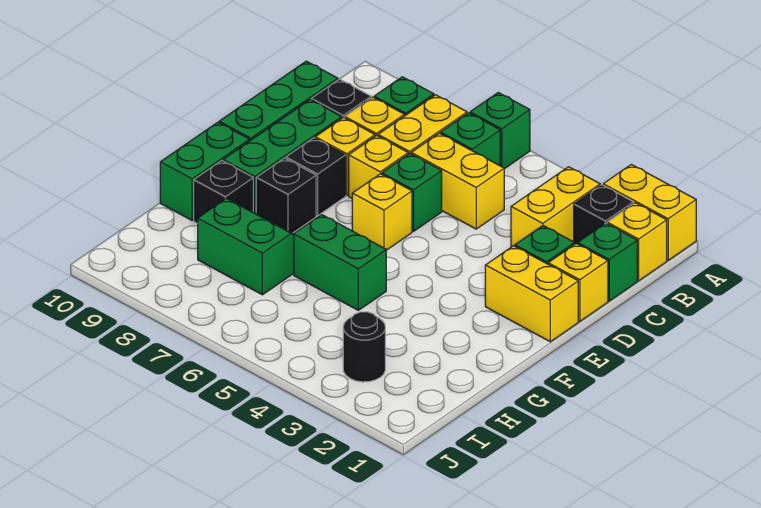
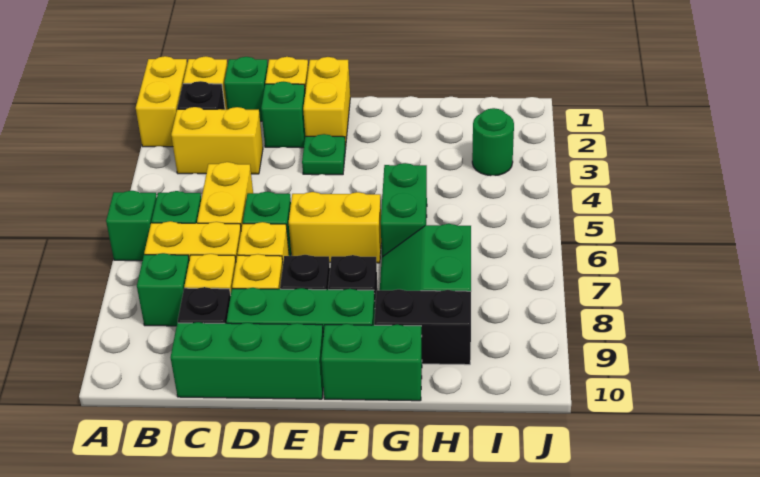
none -> green 1x1 plate [302,134,346,175]
yellow 1x1 brick [352,174,412,250] -> yellow 1x2 brick [289,192,381,263]
black 1x1 brick [194,161,253,224] -> black 1x2 brick [374,289,471,365]
black 1x1 round brick [343,312,385,382] -> green 1x1 round brick [472,108,514,176]

